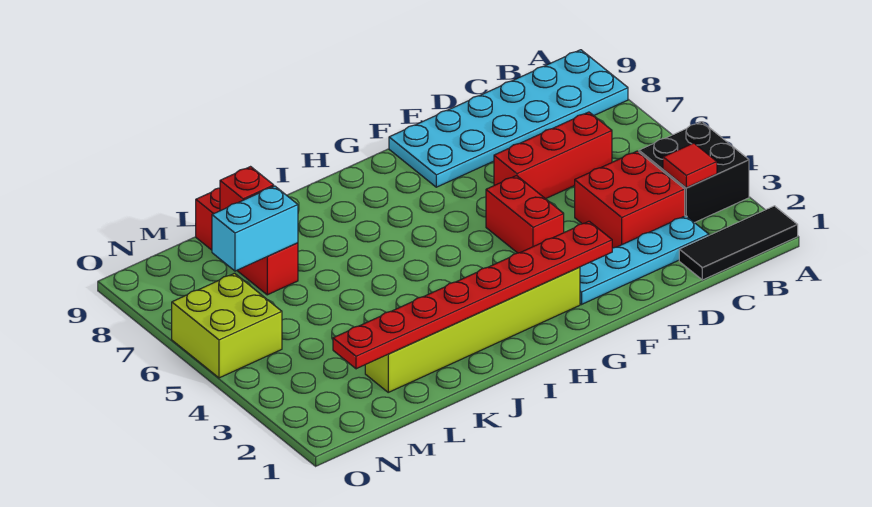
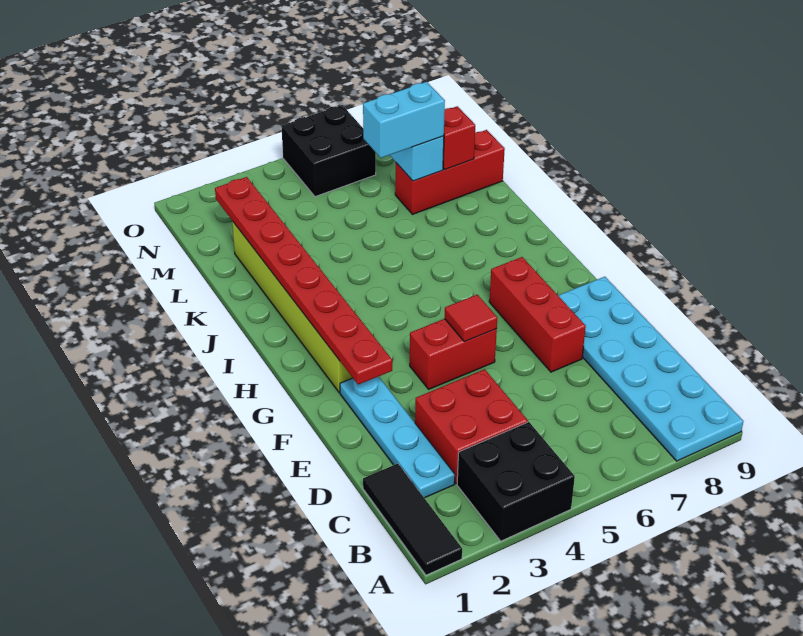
red 1x1 tile [663,143,717,188] -> red 1x1 tile moved to [445,295,497,341]
red 1x3 brick [494,112,612,199] -> red 1x3 brick moved to [489,257,586,372]
none -> cyan 1x2 brick [363,82,445,158]
lime 2x2 brick [172,273,282,378] -> black 2x2 brick [281,105,376,197]

